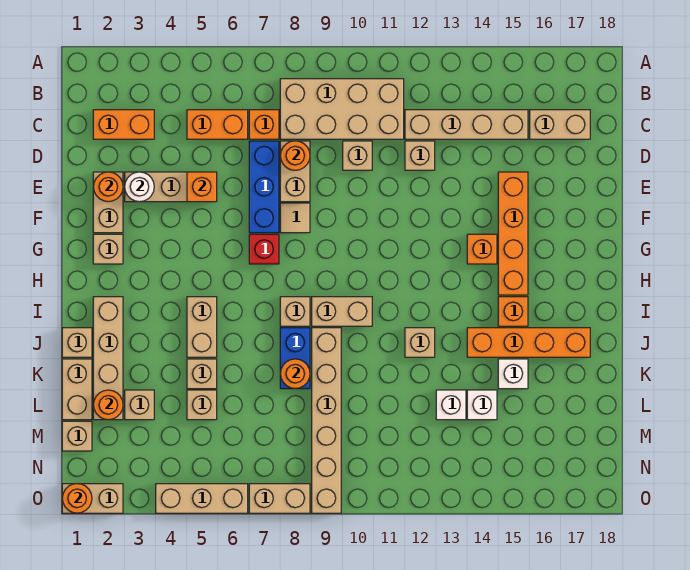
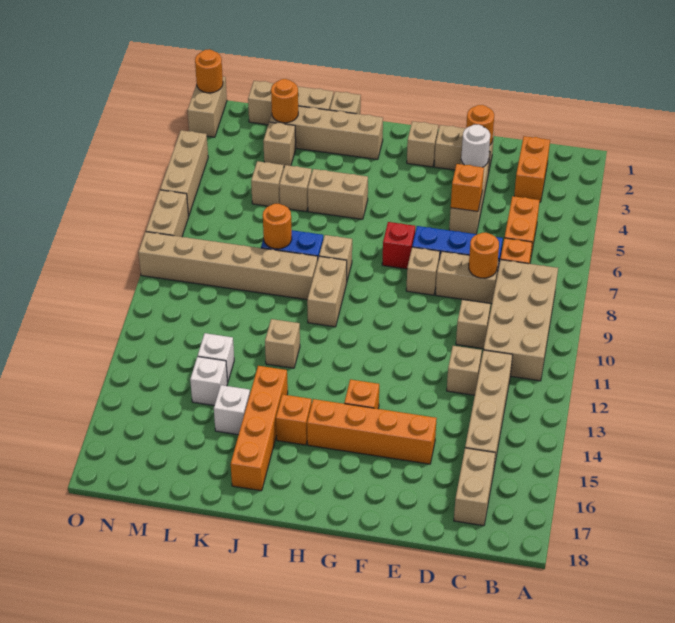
tan 1x1 tile [280,203,310,233] -> tan 1x1 brick [406,247,440,295]

